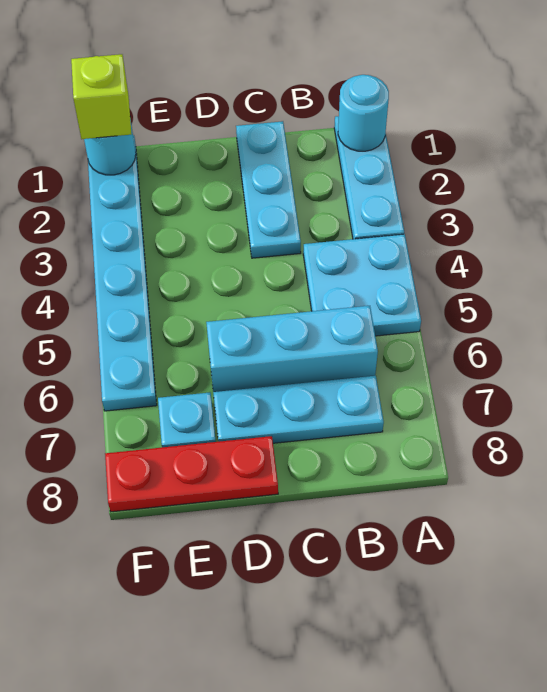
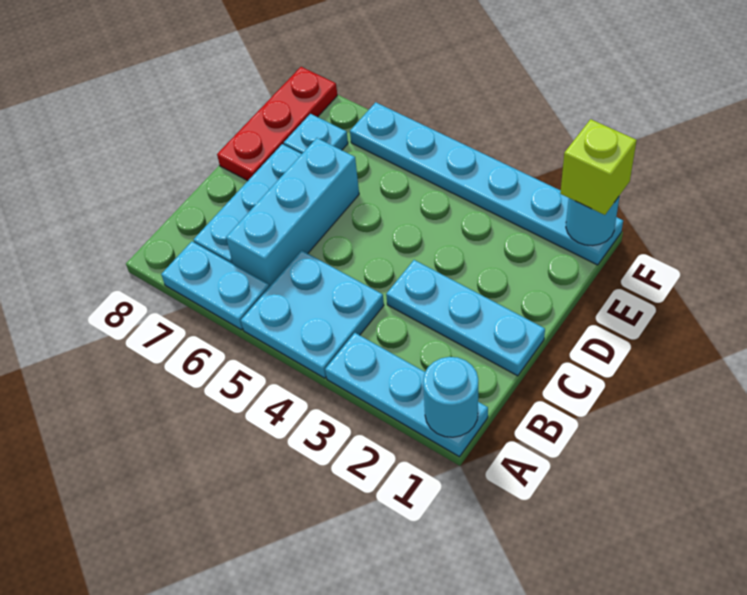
none -> cyan 1x2 plate [161,242,269,330]

